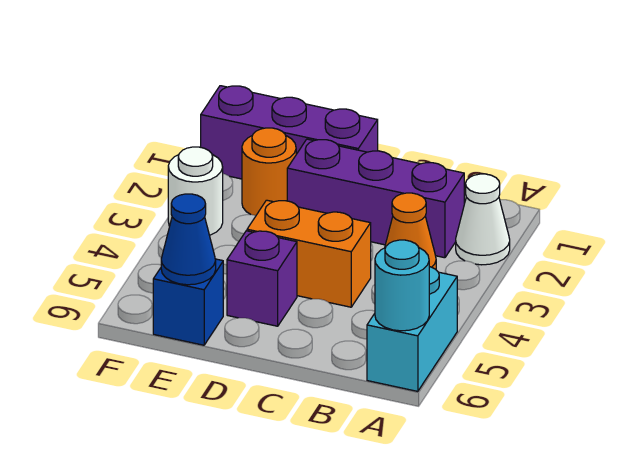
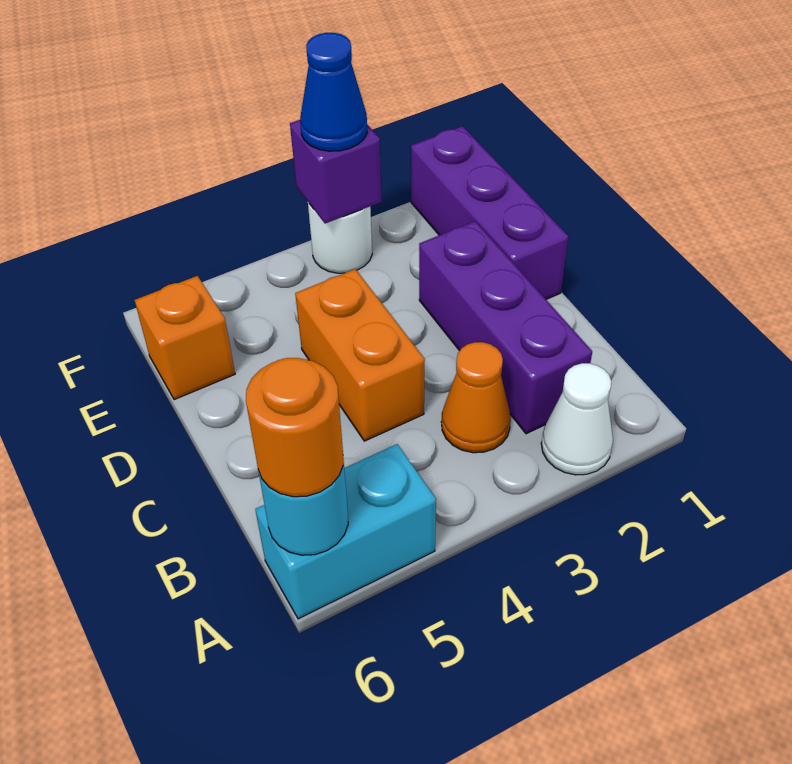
purple 1x1 brick [227,231,297,326] -> purple 1x1 brick moved to [290,120,382,223]
orange 1x1 round brick [242,128,296,216] -> orange 1x1 round brick moved to [246,358,343,497]
blue 1x1 brick [153,259,223,345] -> orange 1x1 brick [135,276,235,400]
blue 1x1 cone [161,194,216,285] -> blue 1x1 cone moved to [300,33,367,151]

